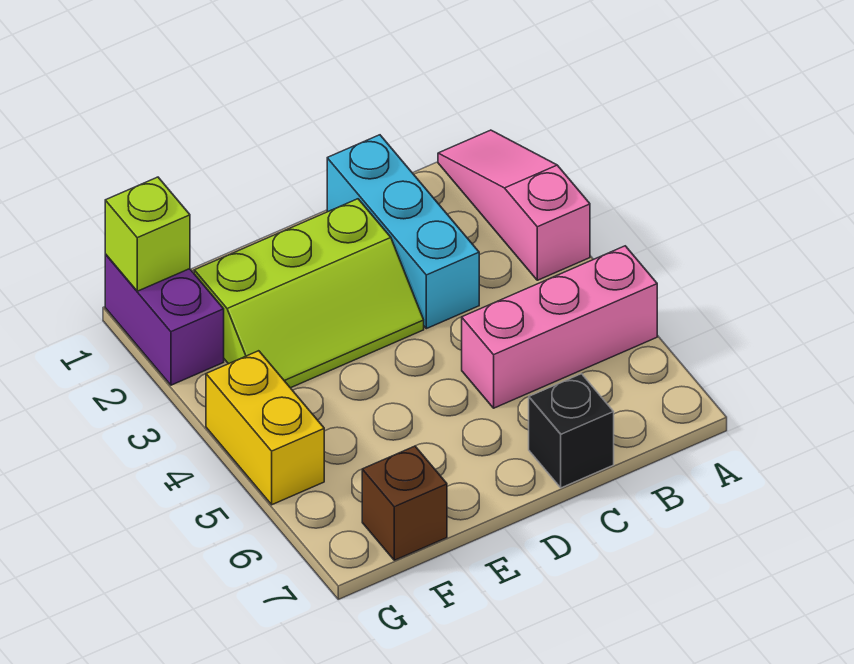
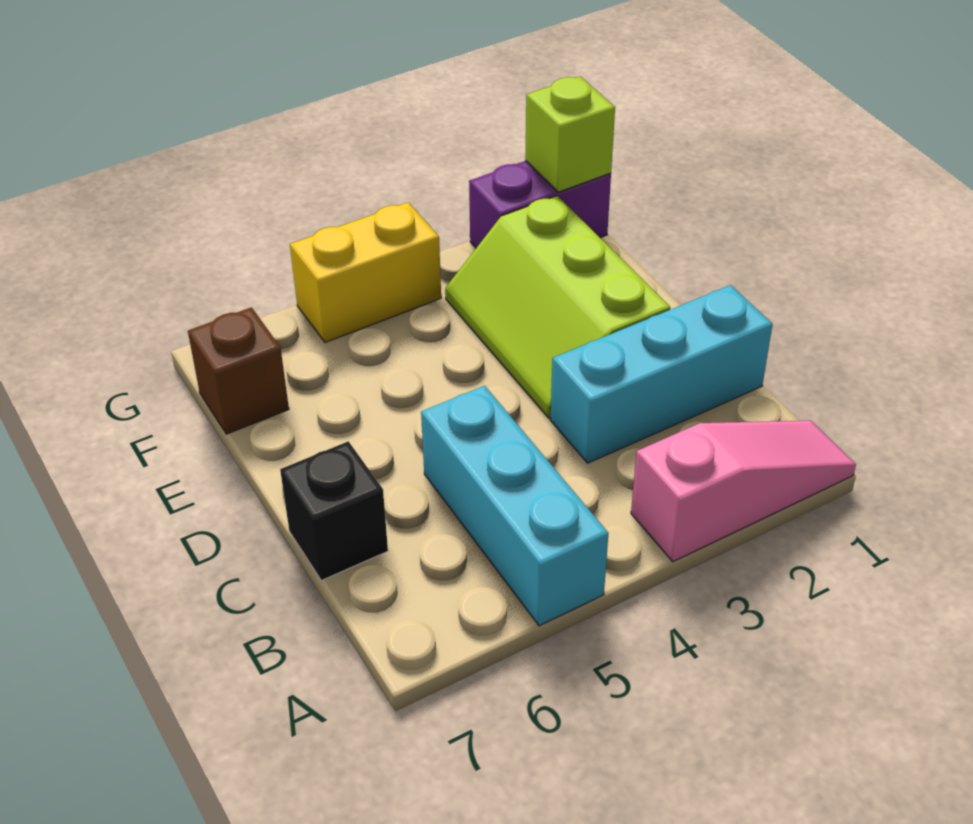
pink 1x3 brick [462,246,657,408] -> cyan 1x3 brick [421,386,608,626]

